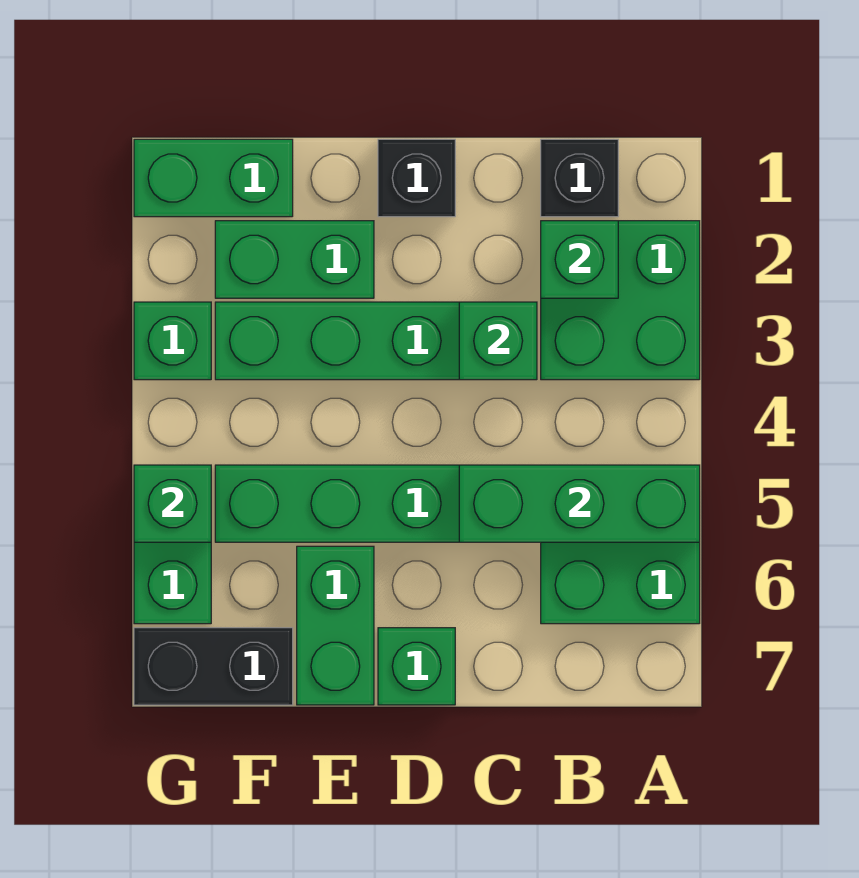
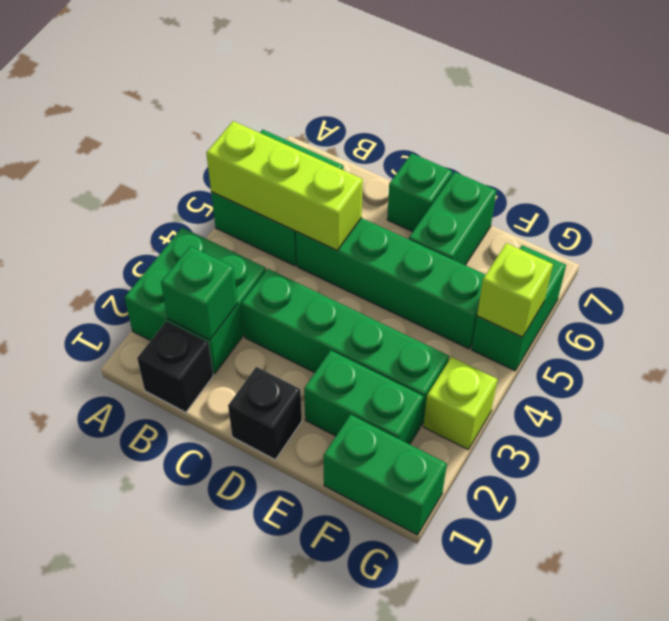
green 1x3 brick [459,465,700,542] -> lime 1x3 brick [206,121,363,250]
green 1x1 brick [459,302,537,380] -> none
black 1x2 brick [134,628,293,705] -> none
green 1x1 brick [134,302,211,380] -> lime 1x1 brick [424,357,497,449]
green 1x1 brick [134,465,211,542] -> lime 1x1 brick [477,243,553,337]

